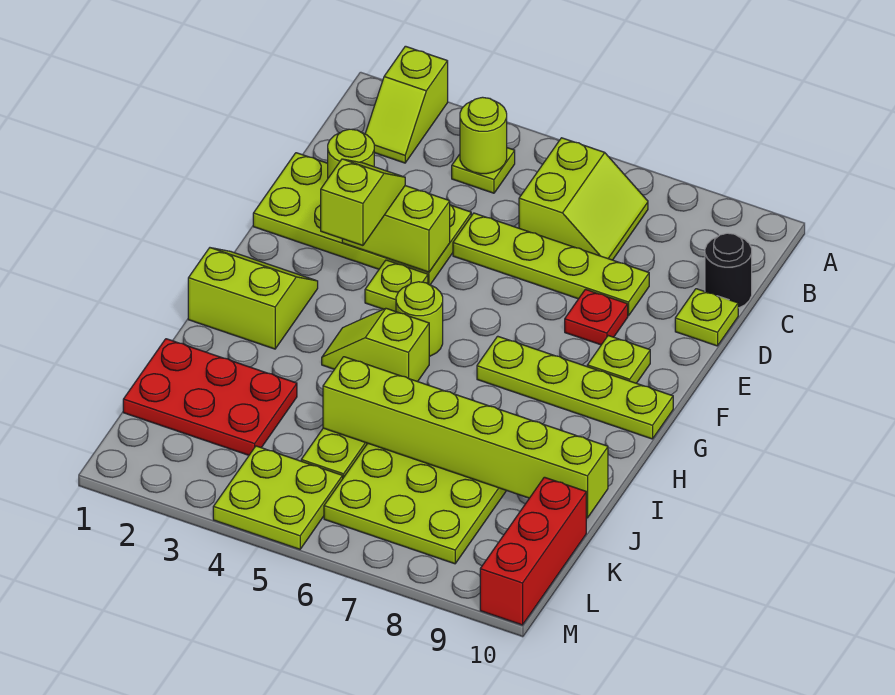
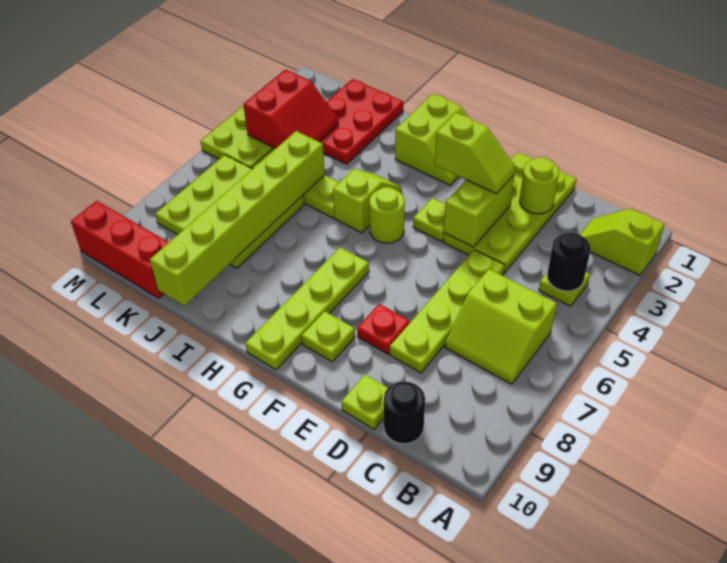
lime 1x1 round brick [460,97,507,174] -> black 1x1 round brick [547,232,591,291]
none -> red 2x2 slope [243,69,339,149]

